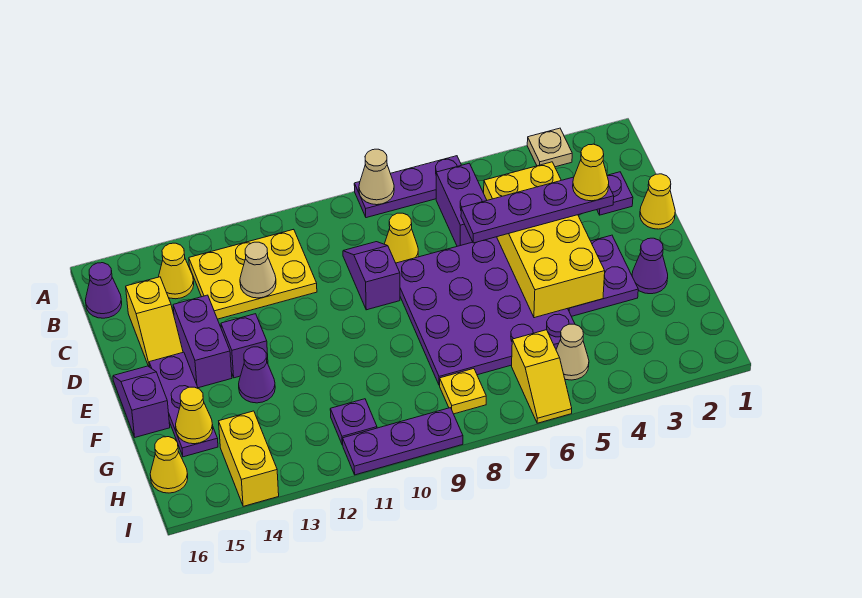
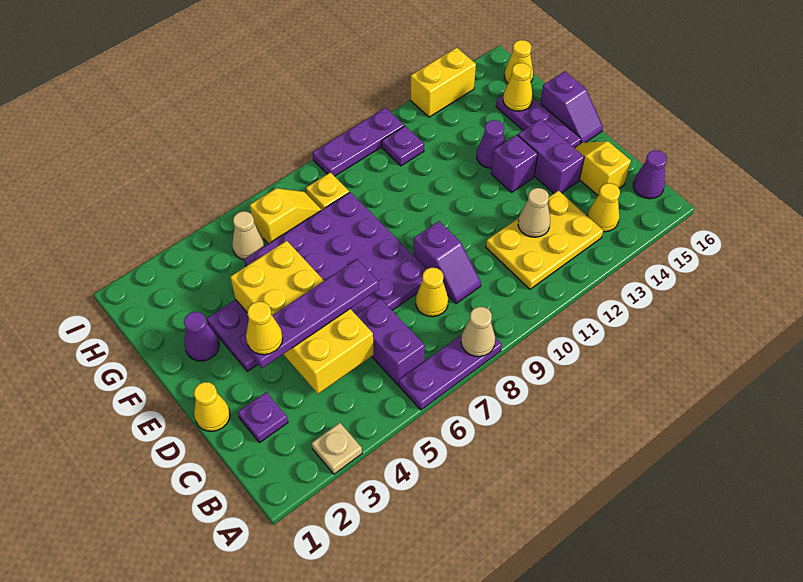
yellow 1x2 slope [512,330,572,423] -> yellow 1x2 slope turned to [250,188,322,244]
yellow 1x2 brick [219,411,279,506] -> yellow 1x2 brick turned to [410,48,476,117]

